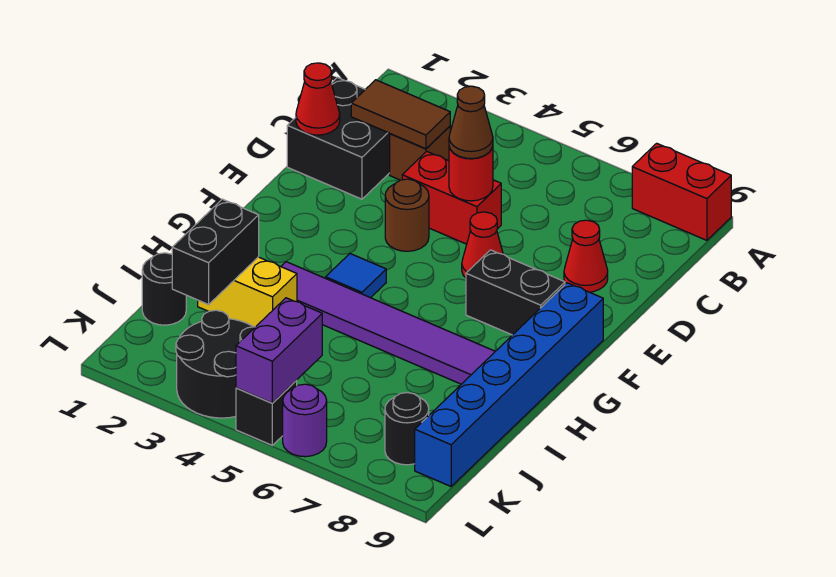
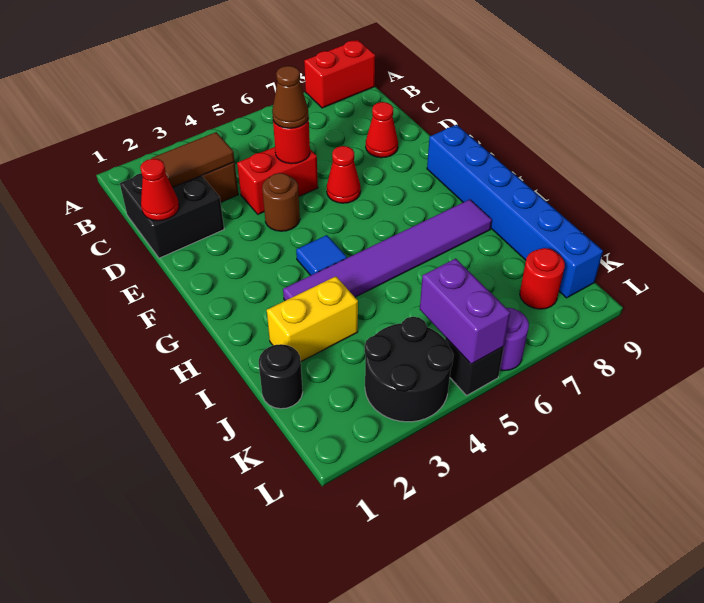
black 1x2 brick [466,250,565,335] -> none
black 1x2 brick [172,199,259,305] -> none
black 1x1 round brick [385,393,429,465] -> red 1x1 round brick [520,248,565,309]

